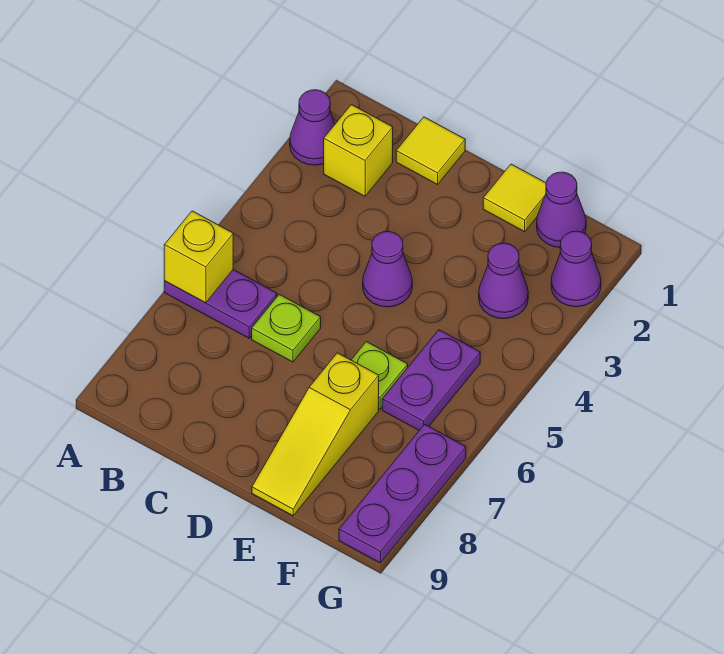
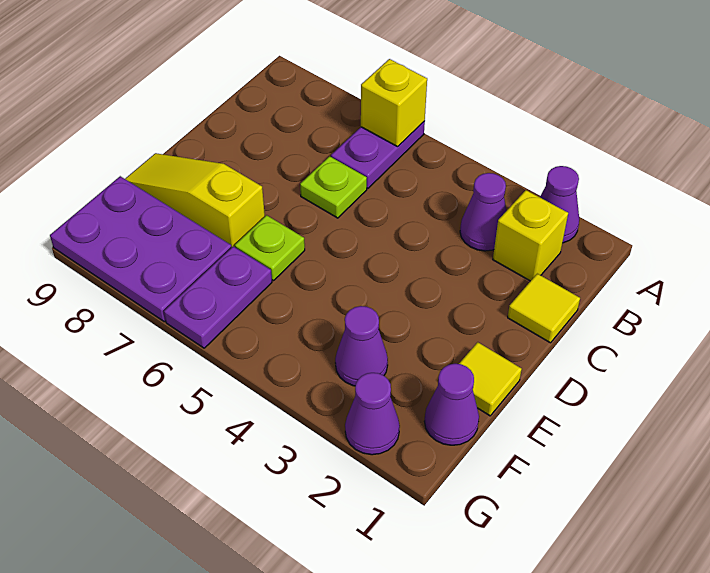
purple 1x1 cone [363,232,412,307] -> purple 1x1 cone moved to [460,173,506,251]
purple 1x2 plate [382,330,480,430] -> purple 1x2 plate turned to [164,247,272,348]
purple 1x3 plate [339,424,466,563] -> purple 2x3 plate [50,176,231,322]

